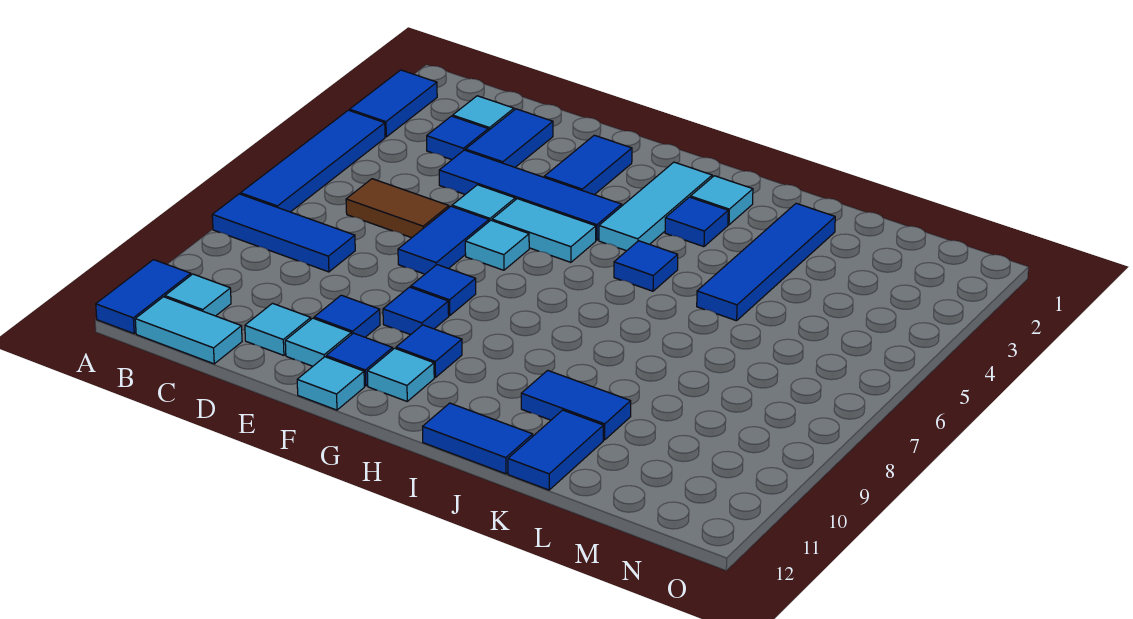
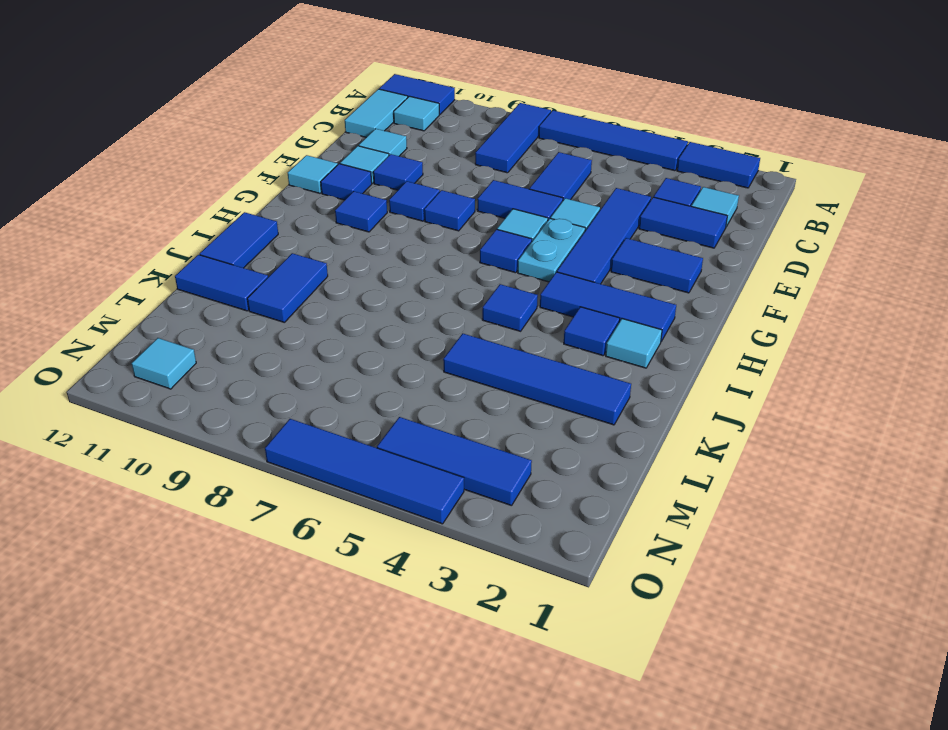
brown 1x2 tile [346,179,449,238] -> blue 1x2 tile [529,152,592,200]
cyan 1x2 tile [492,199,596,262] -> cyan 1x2 plate [518,218,585,282]
none -> blue 1x1 tile [480,229,532,273]
cyan 1x1 tile [367,348,434,401] -> cyan 1x1 tile moved to [132,338,196,389]
cyan 1x3 tile [599,162,712,251] -> blue 1x3 tile [540,272,676,341]
none -> blue 1x3 tile [377,417,532,506]
none -> blue 1x4 tile [265,419,464,524]

